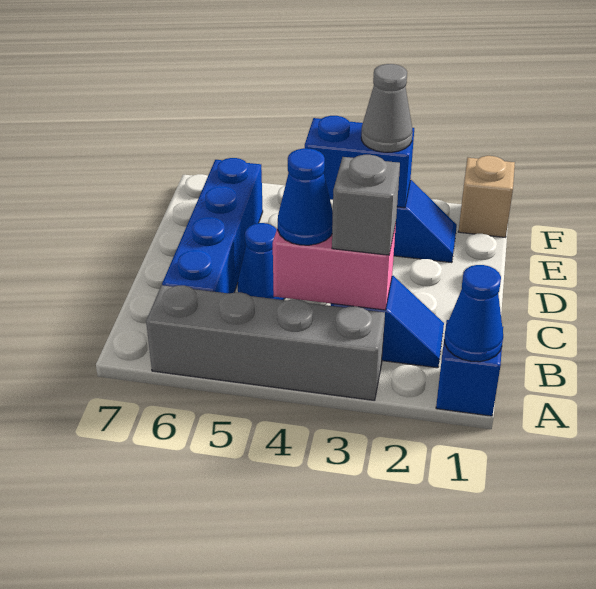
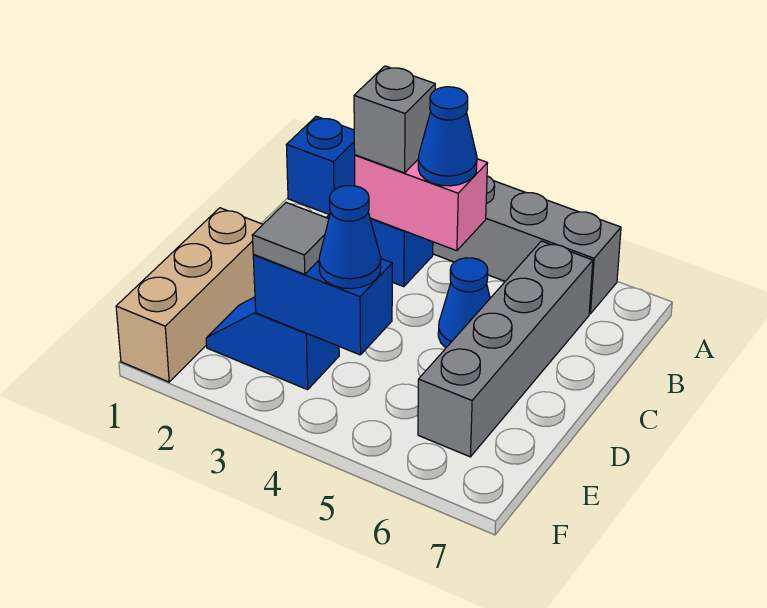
blue 1x1 cone [444,265,503,362] -> blue 1x1 cone moved to [319,186,381,289]
blue 1x4 brick [162,158,263,294] -> grey 1x4 brick [418,241,593,457]
grey 1x1 cone [361,64,413,152] -> grey 1x1 tile [252,203,329,274]
tan 1x1 brick [458,156,515,237] -> tan 1x3 brick [116,208,263,382]

